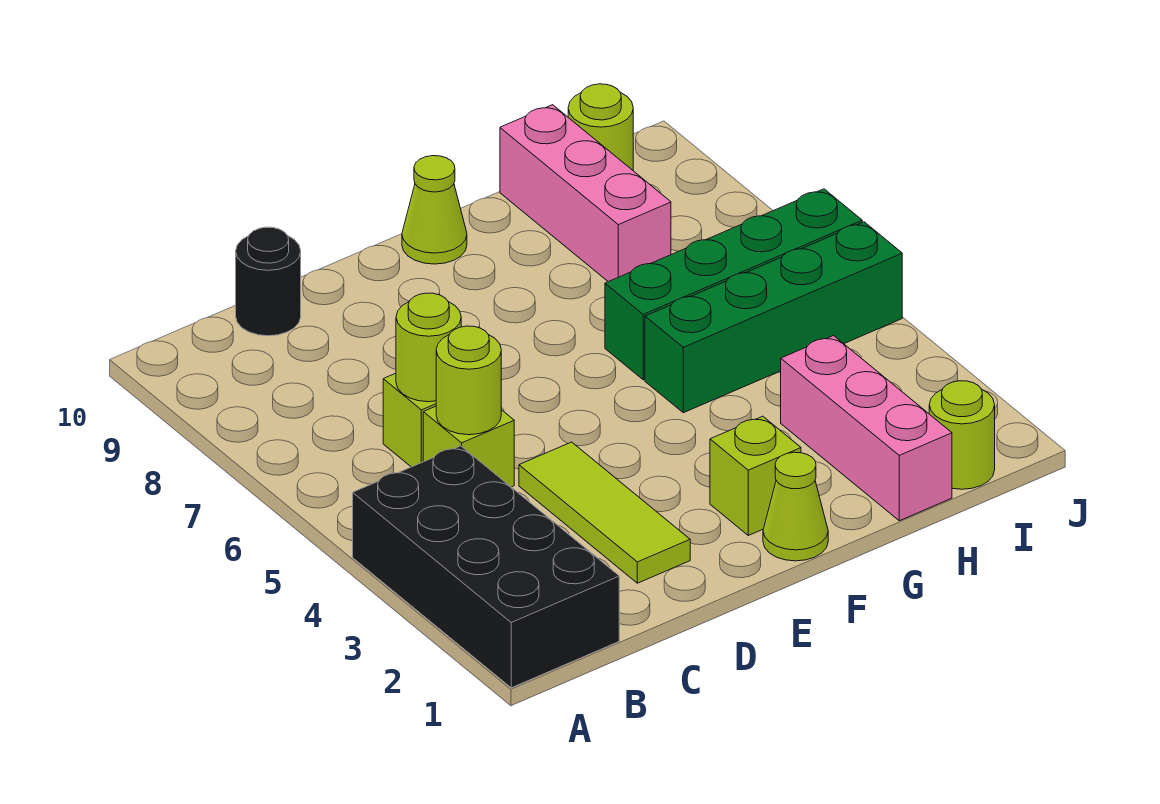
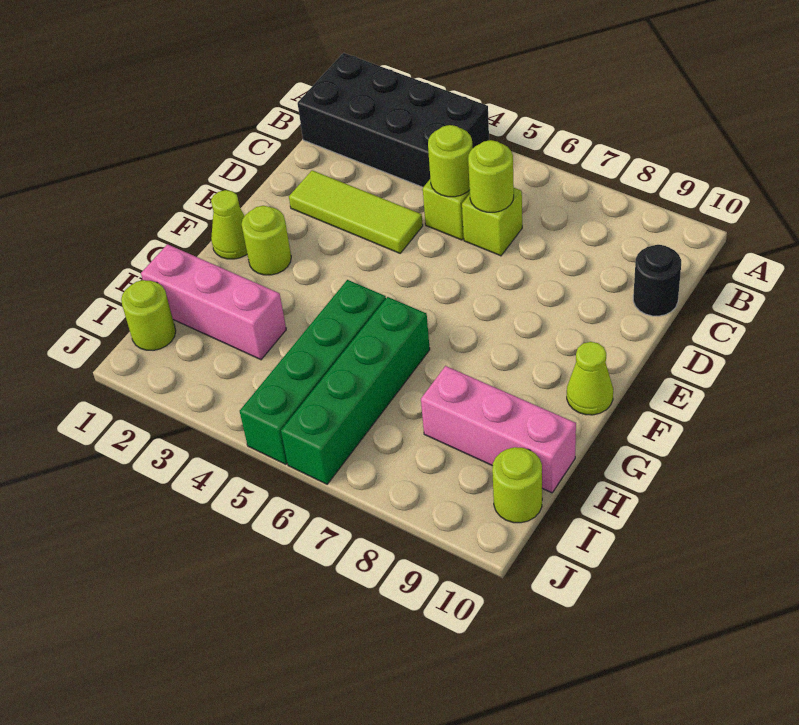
lime 1x1 brick [710,416,801,535] -> lime 1x1 round brick [242,206,291,275]

